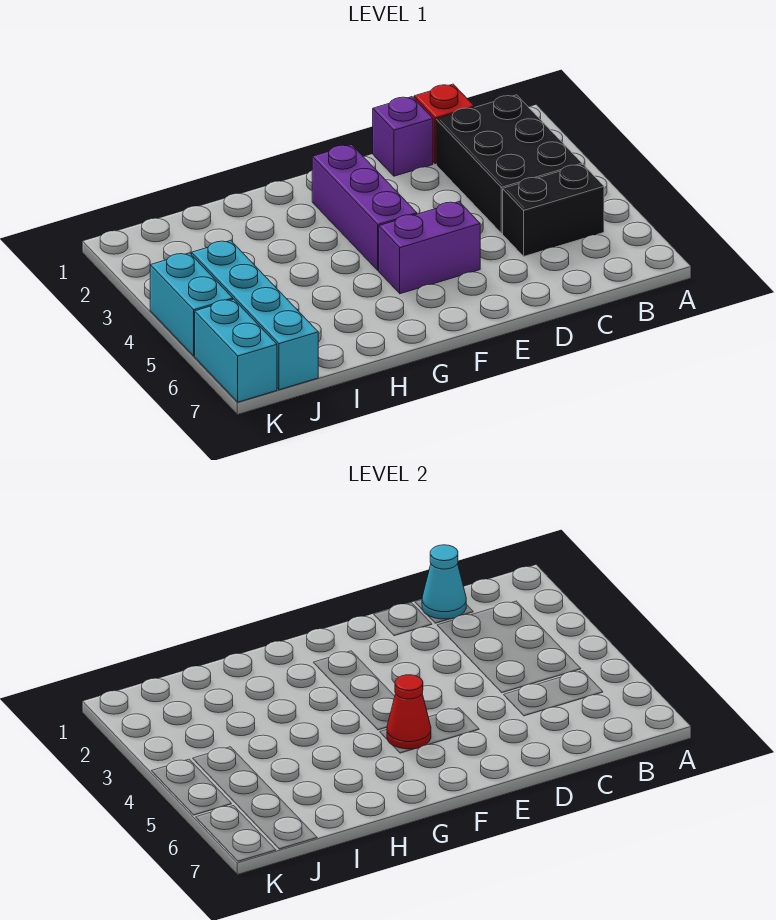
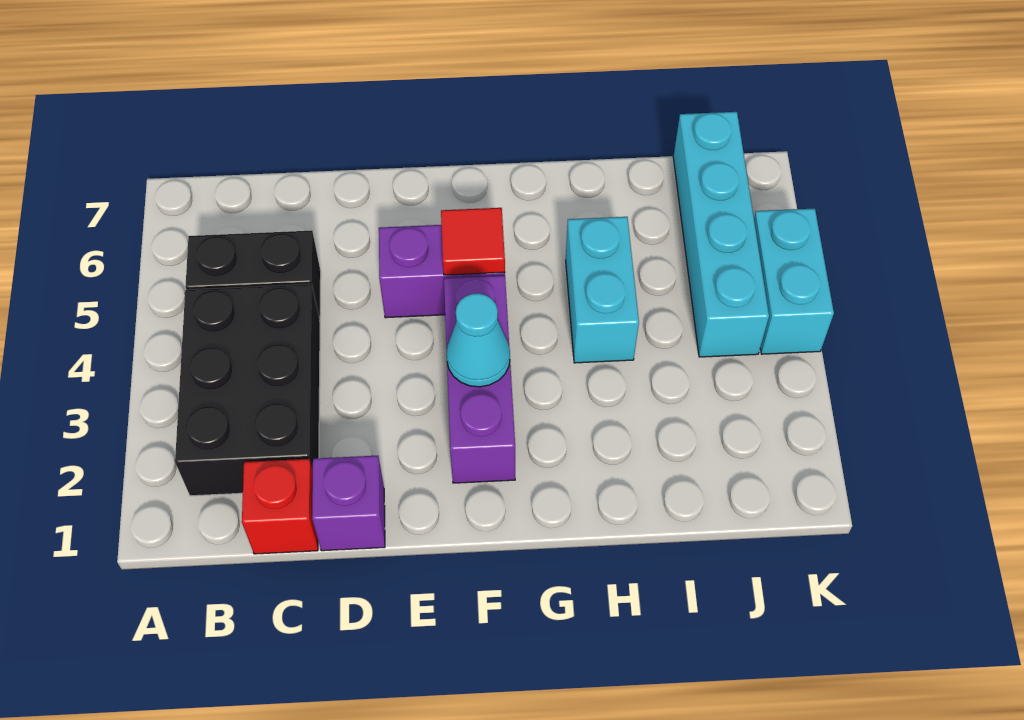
cyan 1x1 cone [422,545,466,619] -> cyan 1x1 cone moved to [446,293,510,387]
red 1x1 cone [387,675,431,749] -> red 1x1 tile [441,208,505,275]
cyan 1x2 brick [195,299,277,402] -> cyan 1x2 brick moved to [566,217,639,363]

